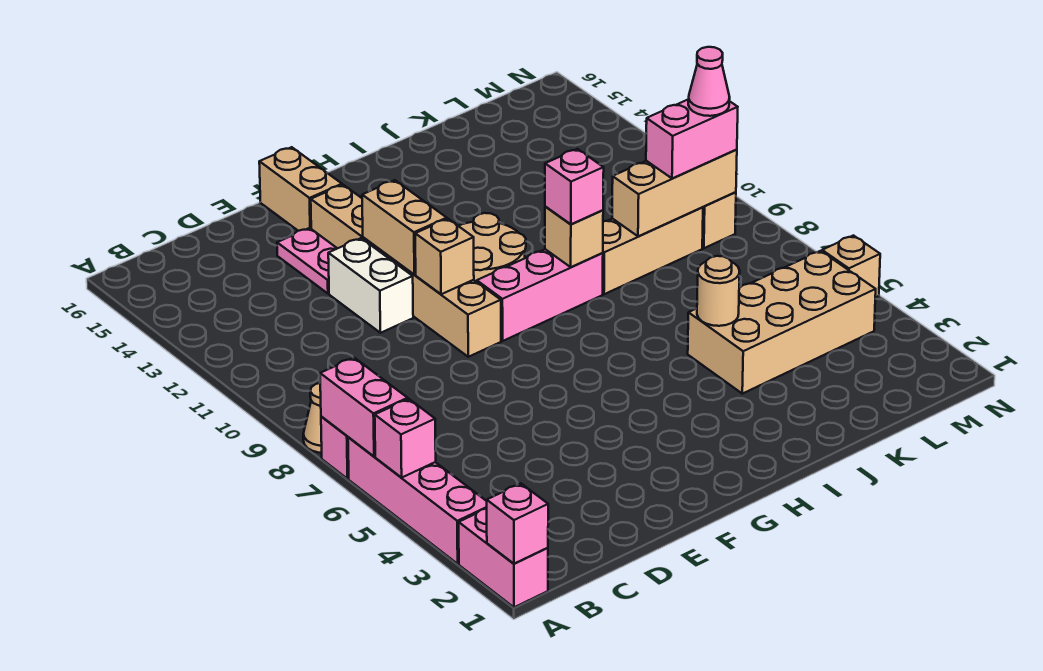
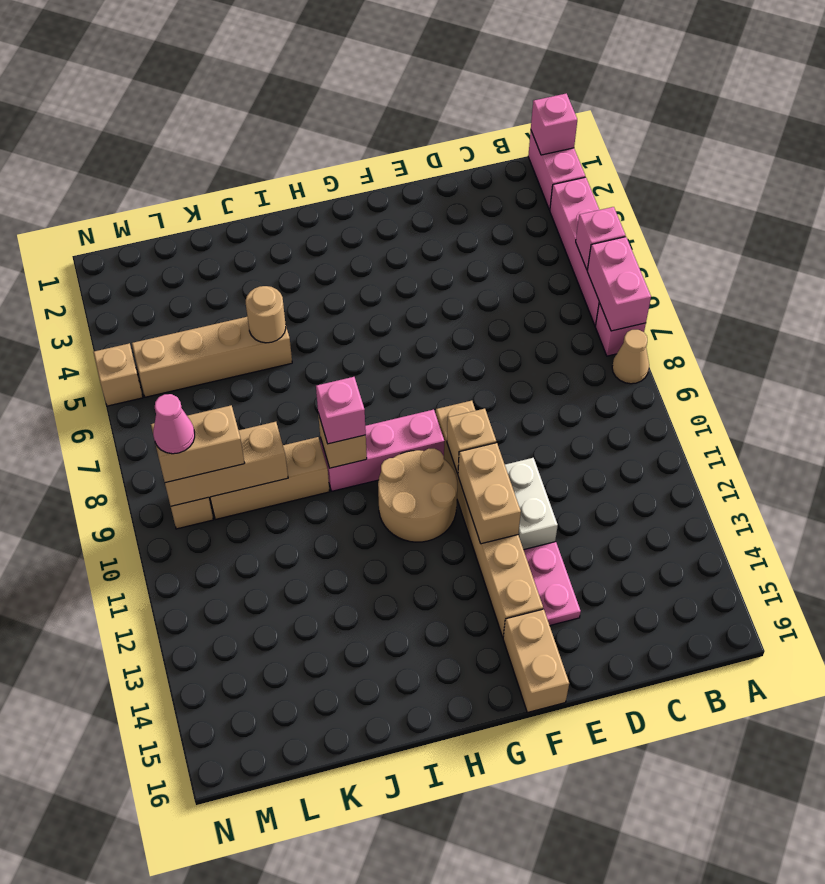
tan 2x4 brick [688,251,876,394] -> tan 1x4 brick [132,317,292,397]
pink 1x2 brick [646,100,738,178] -> tan 1x2 brick [151,405,245,483]

